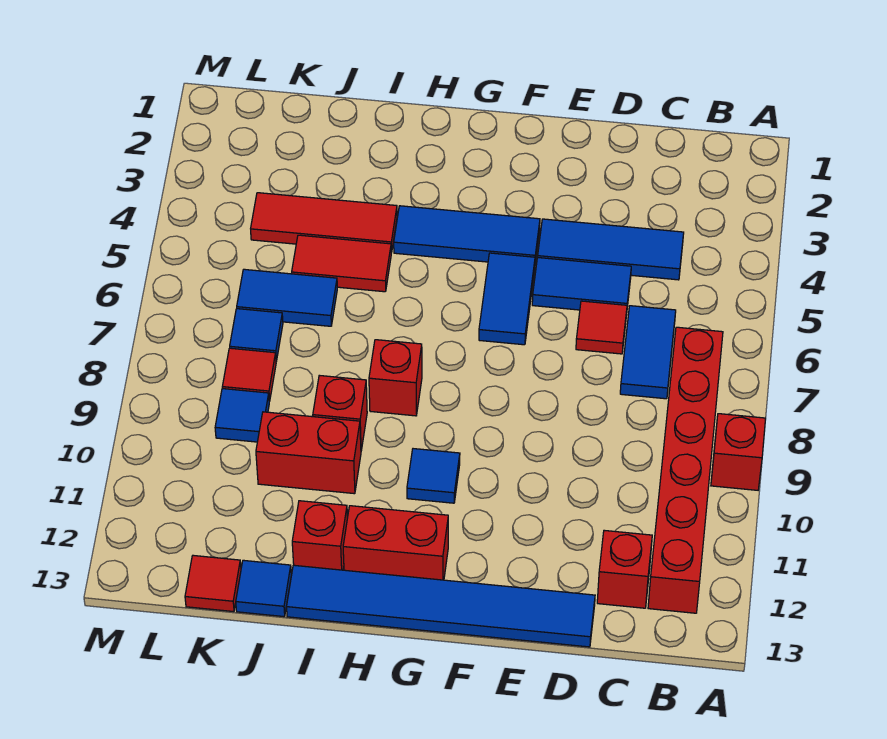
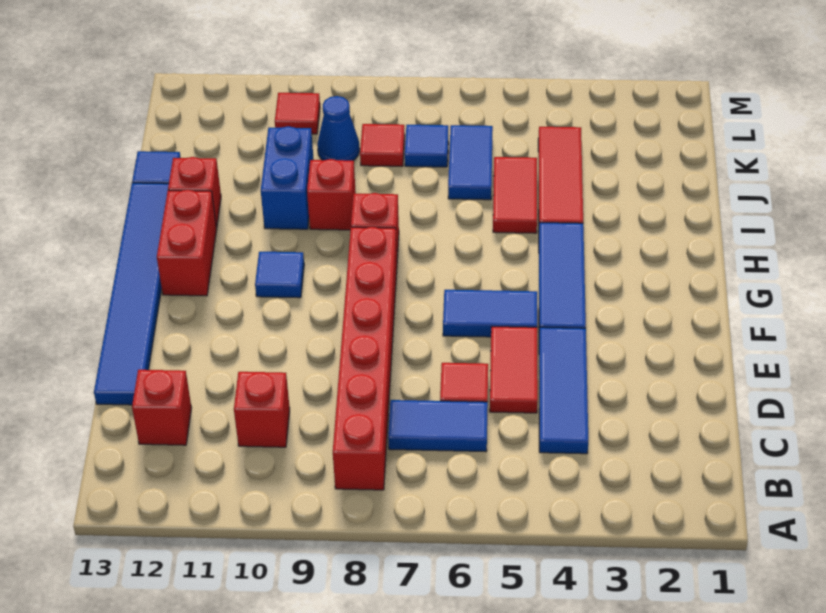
red 1x1 brick [711,414,766,490] -> red 1x1 brick moved to [234,372,290,447]
red 1x6 brick [648,327,723,613] -> red 1x6 brick turned to [333,227,397,490]
blue 1x2 tile [532,258,631,310] -> red 1x2 tile [490,327,538,413]
red 1x2 brick [256,412,361,494] -> blue 1x2 brick [261,126,314,229]
blue 1x1 tile [215,389,269,442] -> blue 1x1 cone [317,96,360,161]
red 1x1 tile [185,555,241,612] -> red 1x1 tile moved to [275,93,320,134]

